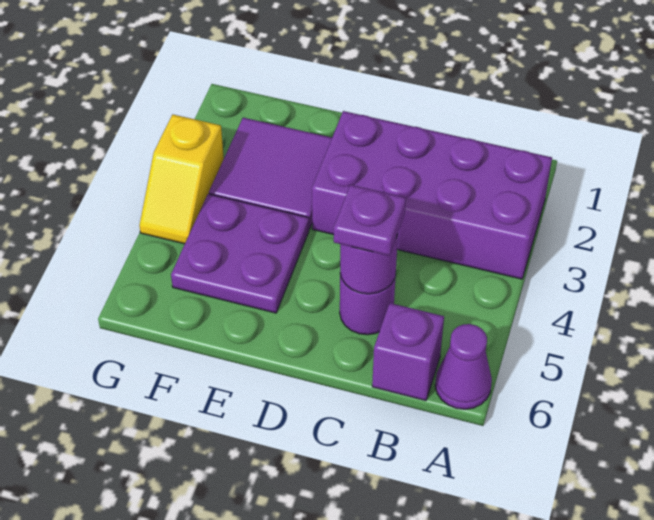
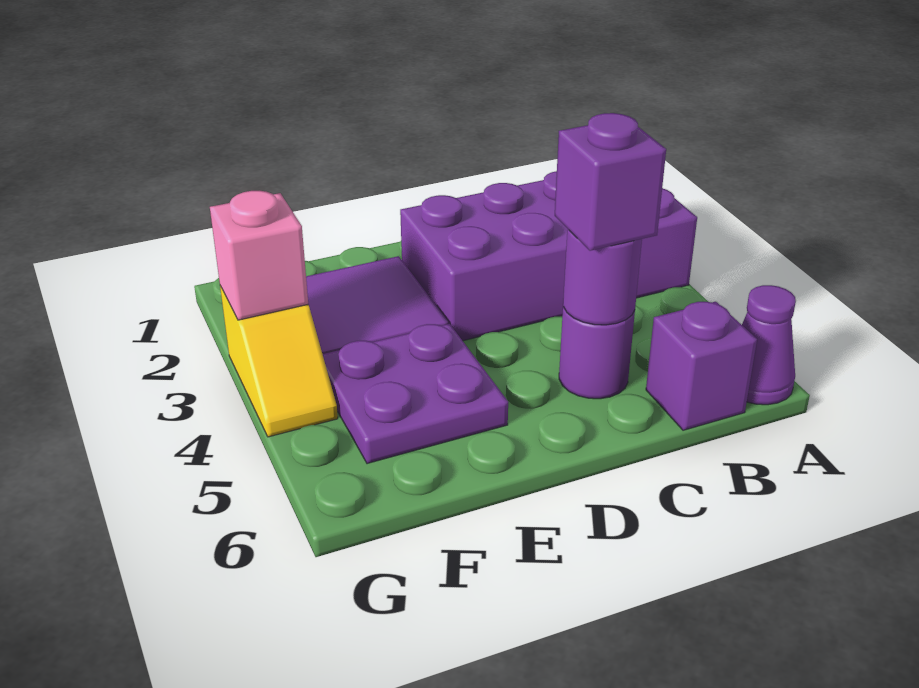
purple 1x1 plate [334,185,406,256] -> purple 1x1 brick [555,113,666,251]
none -> pink 1x1 brick [210,191,308,320]

